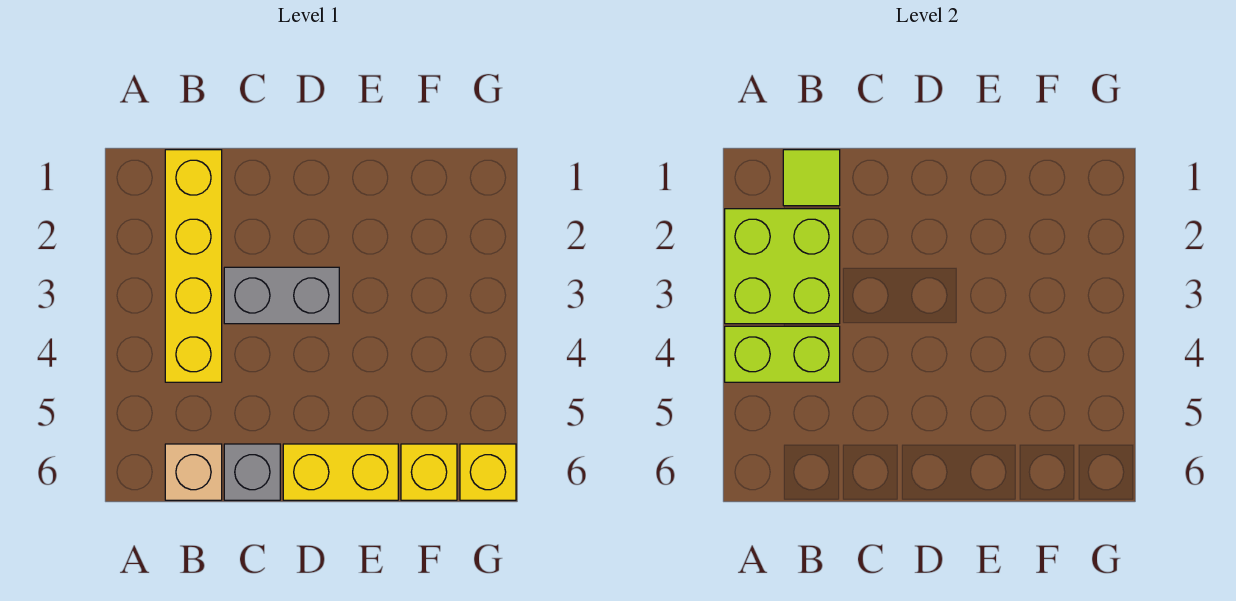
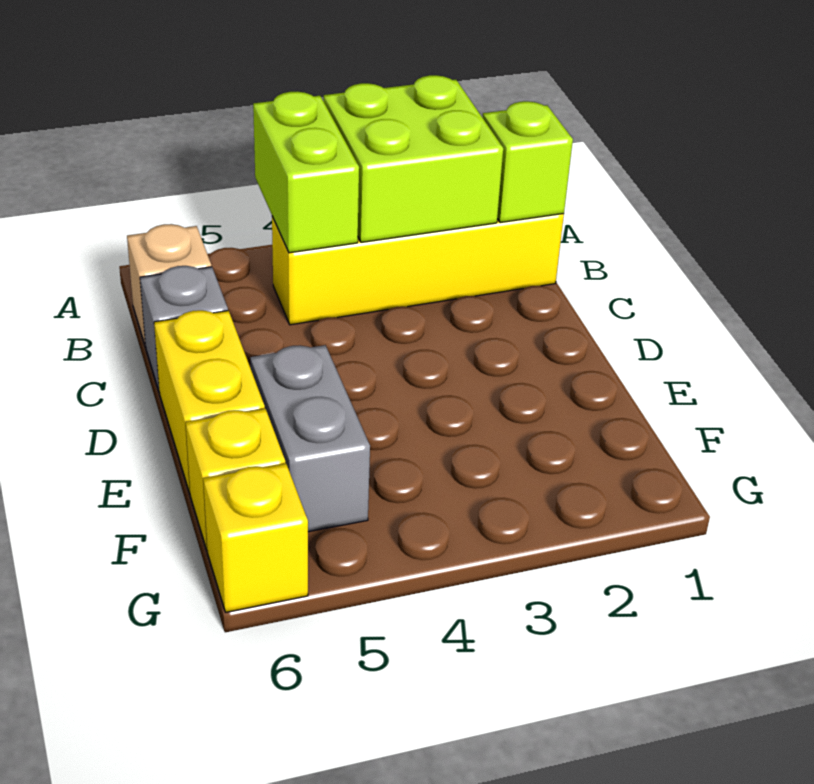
lime 1x1 tile [783,150,840,206] -> lime 1x1 brick [483,101,573,223]
grey 1x2 brick [224,267,339,324] -> grey 1x2 brick moved to [250,345,370,532]

